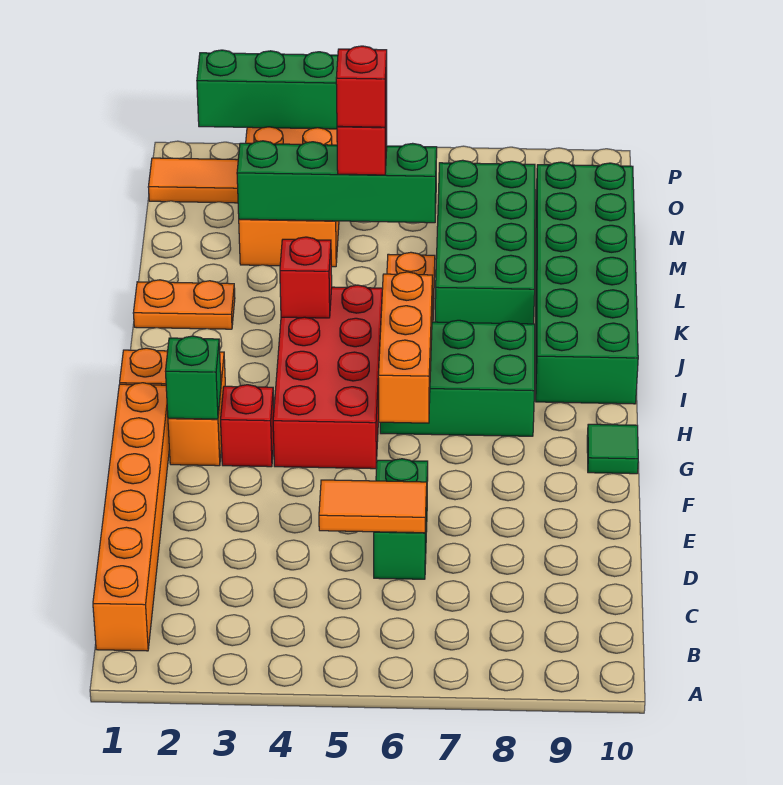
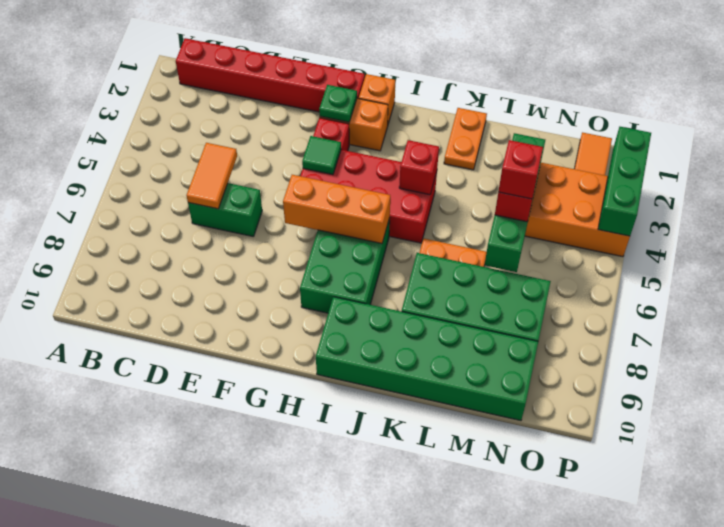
orange 1x6 brick [93,383,169,651] -> red 1x6 brick [176,38,365,112]
green 1x1 brick [166,336,221,419] -> green 1x1 plate [319,85,357,122]
green 1x1 tile [587,424,638,474] -> green 1x1 tile moved to [302,136,341,175]

